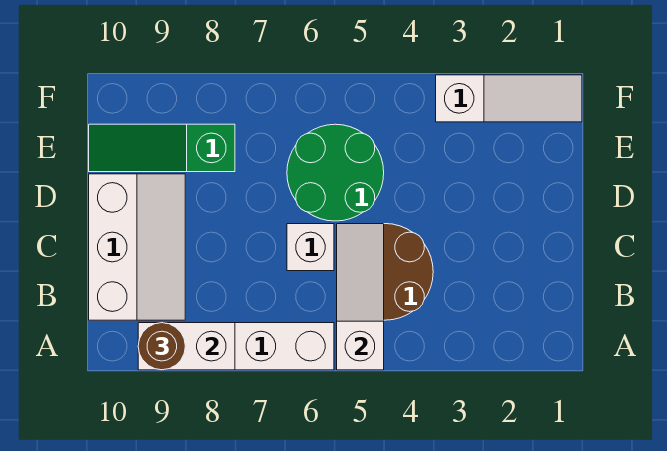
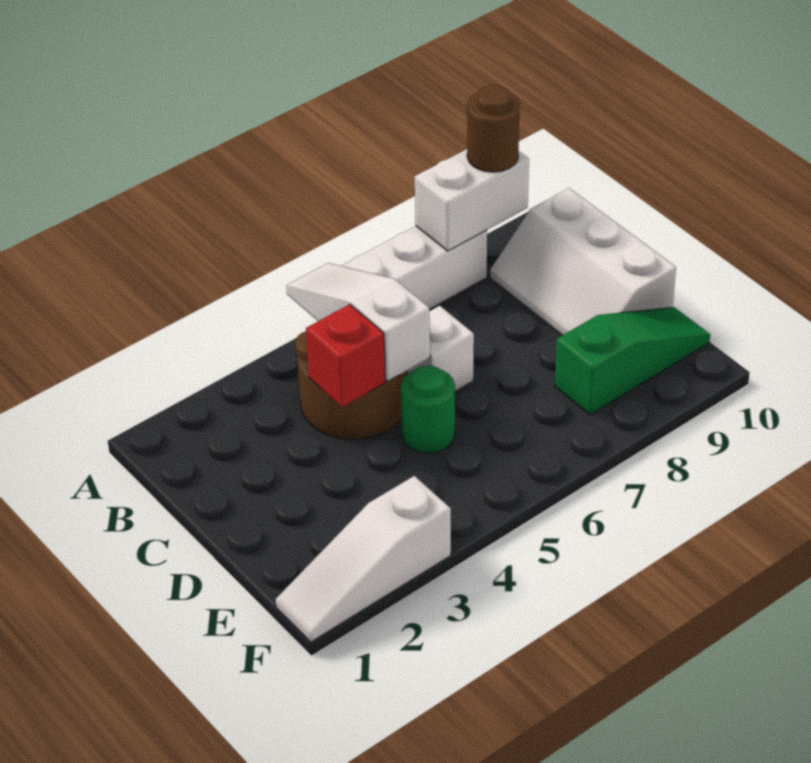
white 1x3 slope [337,224,384,370] -> white 1x3 slope turned to [286,263,430,381]
none -> red 1x1 brick [306,304,385,407]
green 2x2 round brick [287,124,384,221] -> green 1x1 round brick [400,365,455,453]

